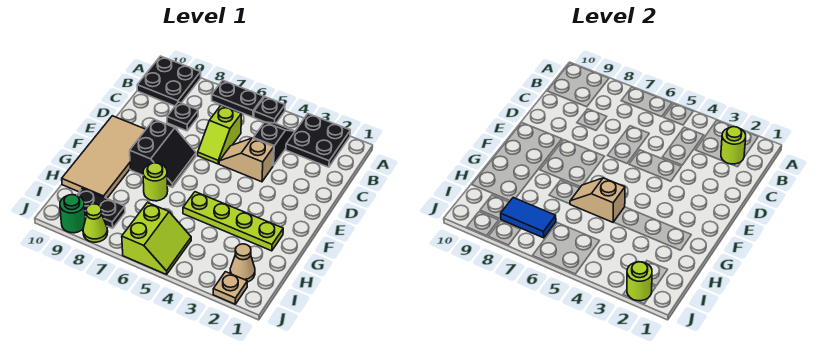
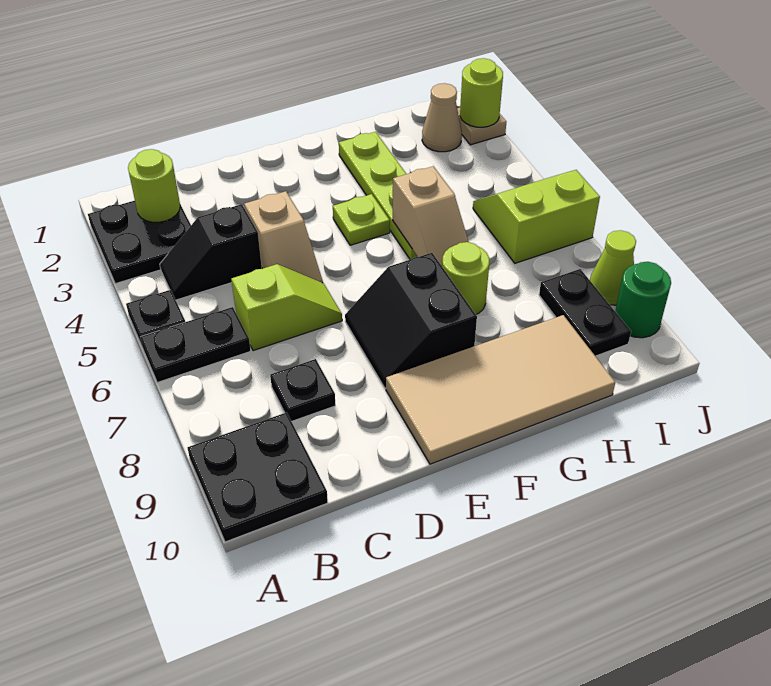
black 1x2 plate [212,80,264,117] -> black 1x2 plate turned to [140,307,251,383]
black 2x2 slope [130,119,196,188] -> black 2x2 slope turned to [345,253,477,388]
none -> lime 1x1 plate [333,194,390,245]
blue 1x2 tile [501,198,556,238] -> none

